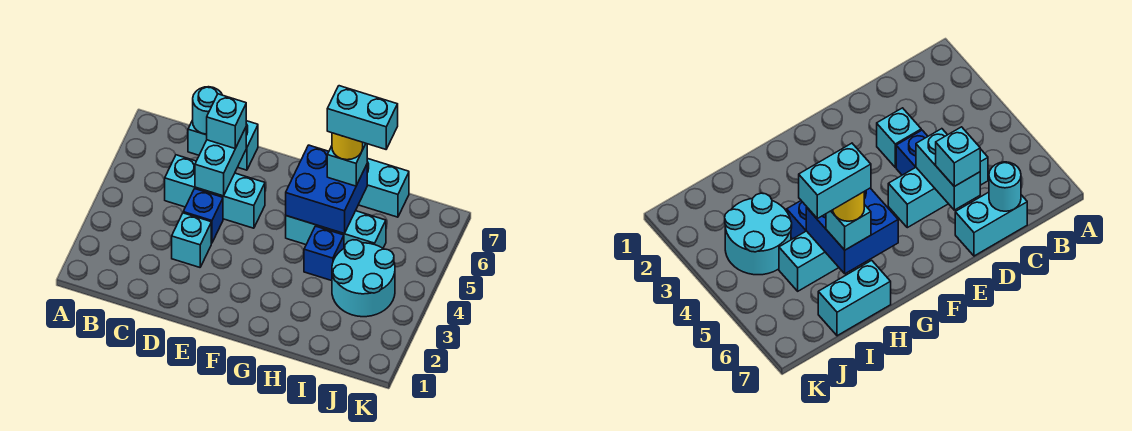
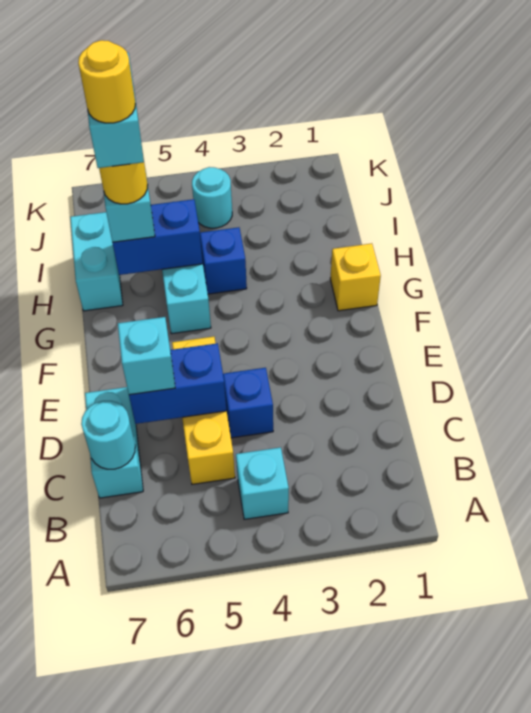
cyan 1x3 brick [165,155,265,228] -> yellow 1x3 brick [172,336,235,484]
cyan 1x1 brick [172,213,211,267] -> cyan 1x1 brick moved to [236,447,289,519]
cyan 1x2 brick [195,128,246,196] -> blue 1x2 brick [129,343,227,424]
none -> yellow 1x1 brick [330,243,381,311]
blue 2x2 brick [286,145,367,234] -> blue 1x2 brick [113,199,203,275]
none -> yellow 1x1 round brick [78,40,135,123]
cyan 2x2 round brick [332,240,395,317] -> cyan 1x1 round brick [192,167,232,228]

